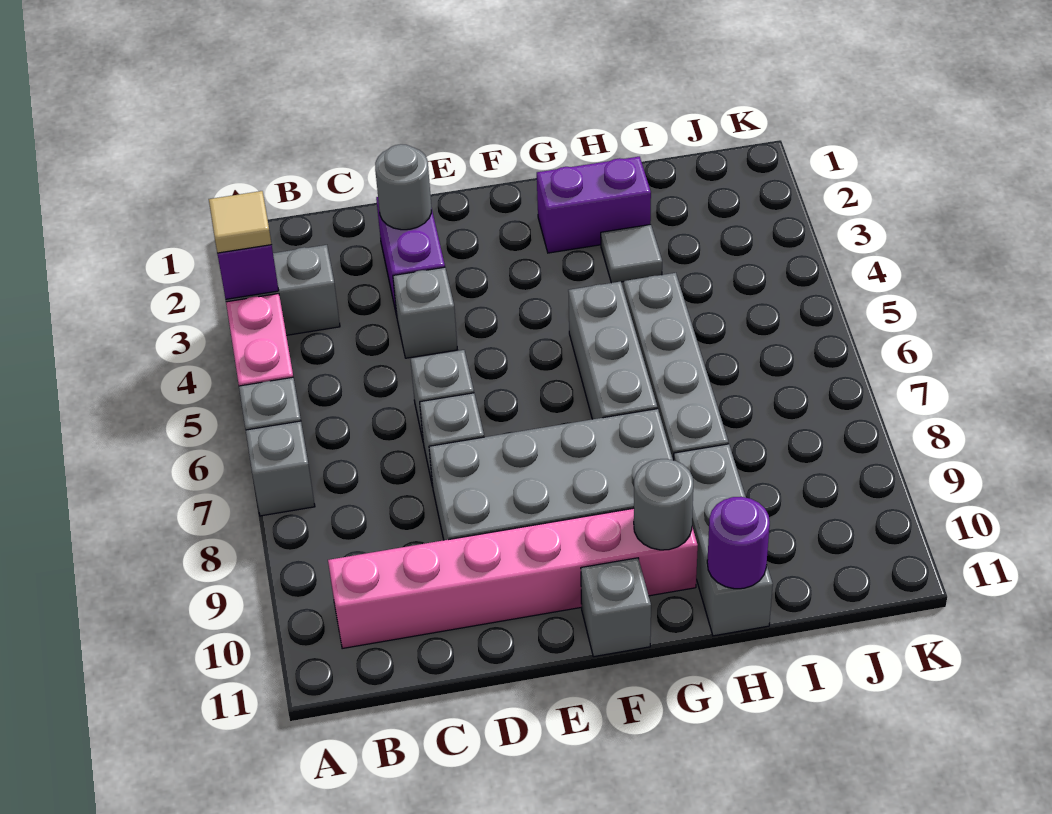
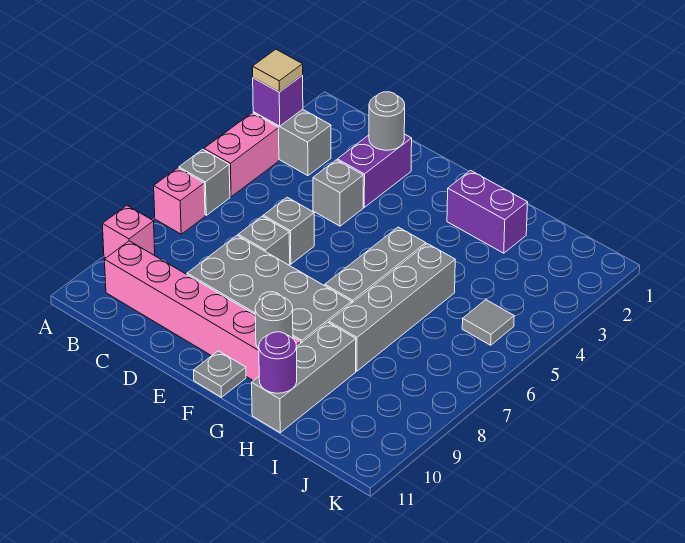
grey 1x1 brick [246,421,315,516] -> pink 1x1 brick [154,168,205,234]
none -> pink 1x1 brick [102,206,155,258]
grey 1x1 brick [581,558,651,657] -> grey 1x1 plate [194,351,246,397]
grey 1x1 tile [601,224,662,283] -> grey 1x1 tile moved to [462,300,514,345]

